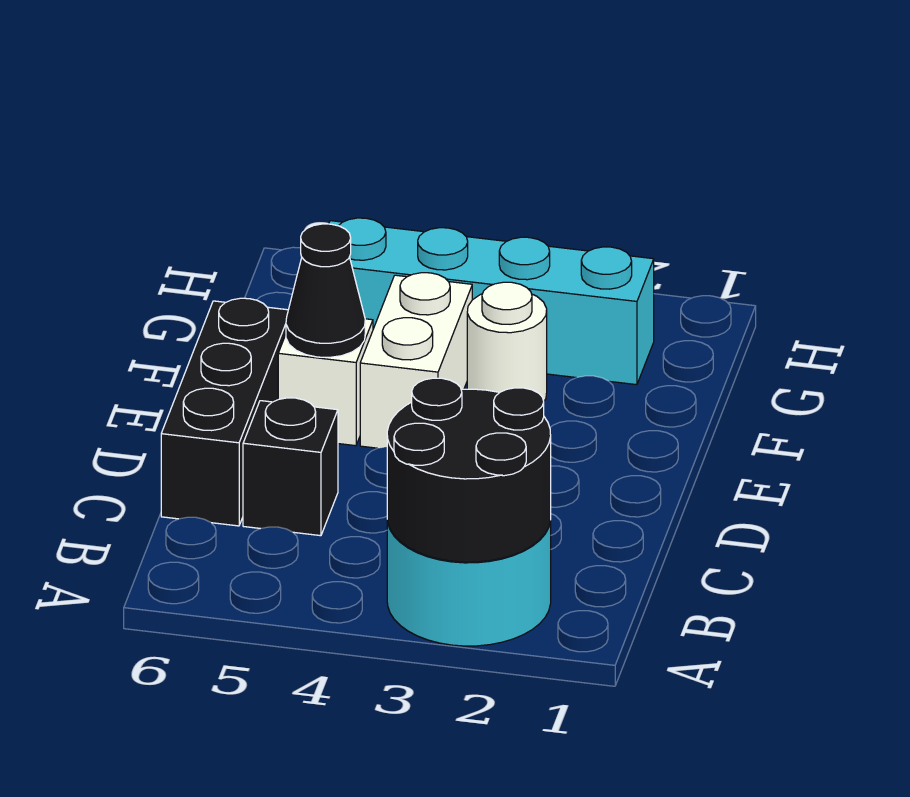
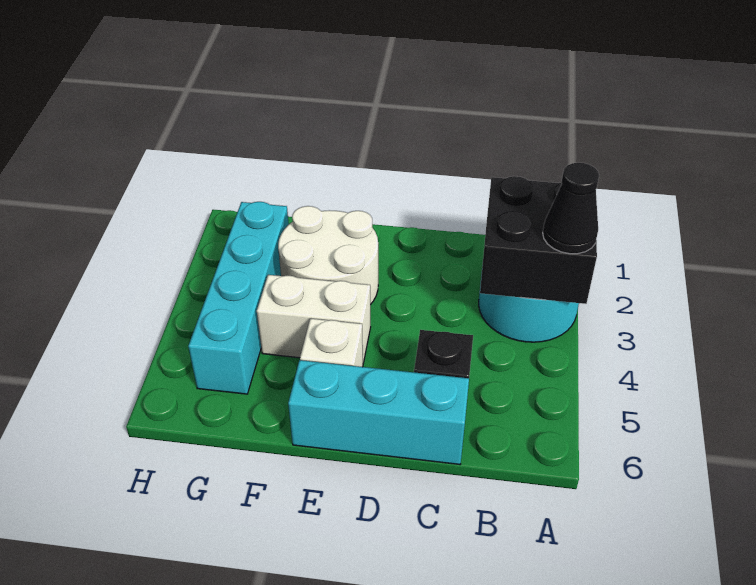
black 2x2 round brick [387,378,551,562] -> black 2x2 brick [480,176,597,304]
black 1x3 brick [161,298,288,526] -> cyan 1x3 brick [288,360,469,464]
black 1x1 cone [286,224,365,357] -> black 1x1 cone moved to [543,163,599,254]
white 1x1 round brick [467,282,547,401] -> white 2x2 round brick [278,206,378,305]

